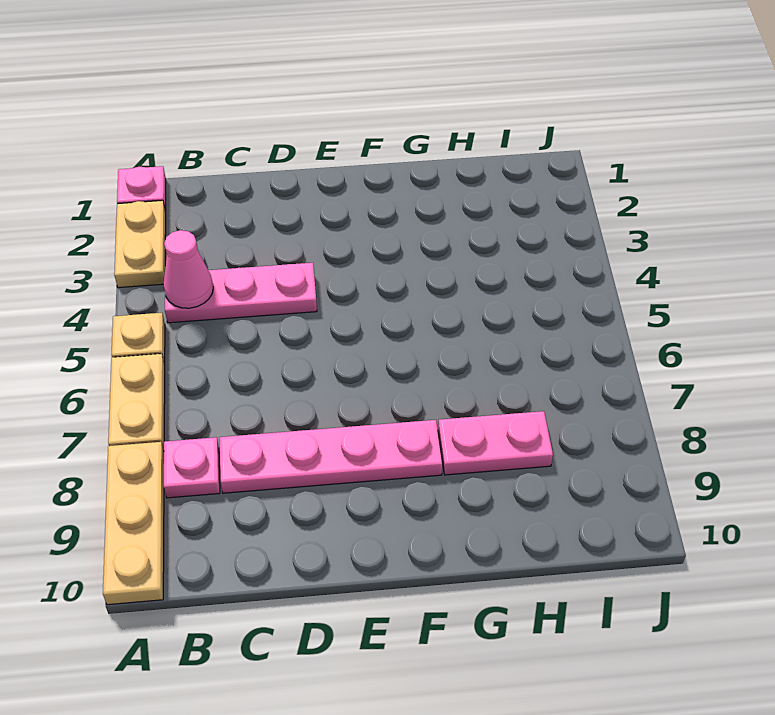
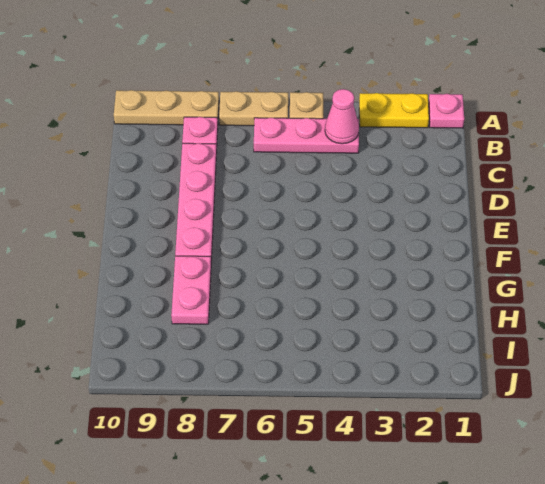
tan 1x2 plate [114,200,166,288] -> yellow 1x2 plate [359,93,429,128]
pink 1x3 plate [165,263,317,323] -> pink 1x3 plate turned to [254,118,359,153]

